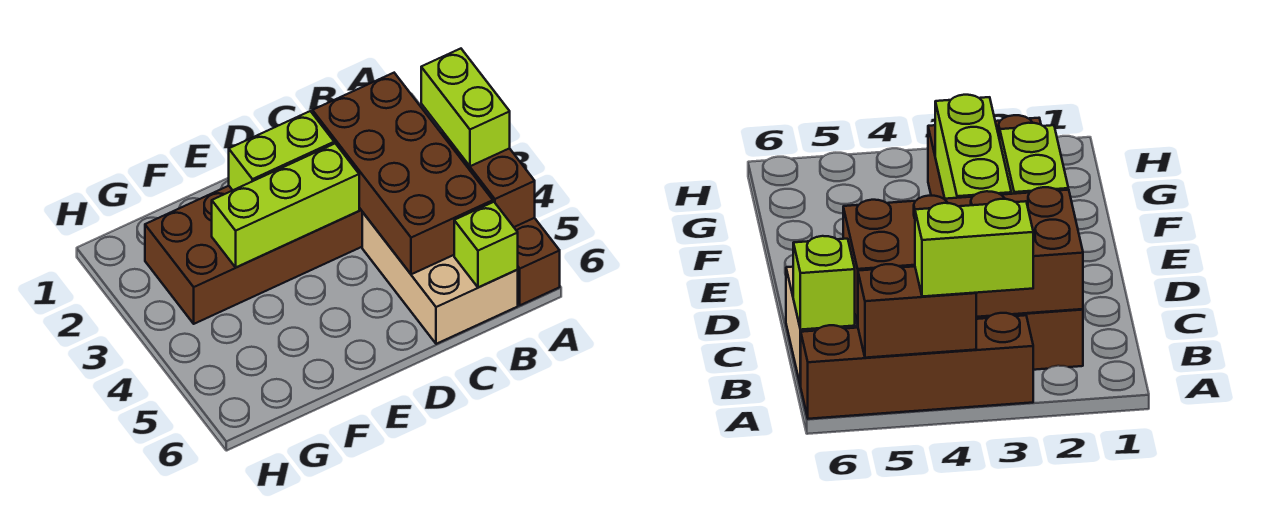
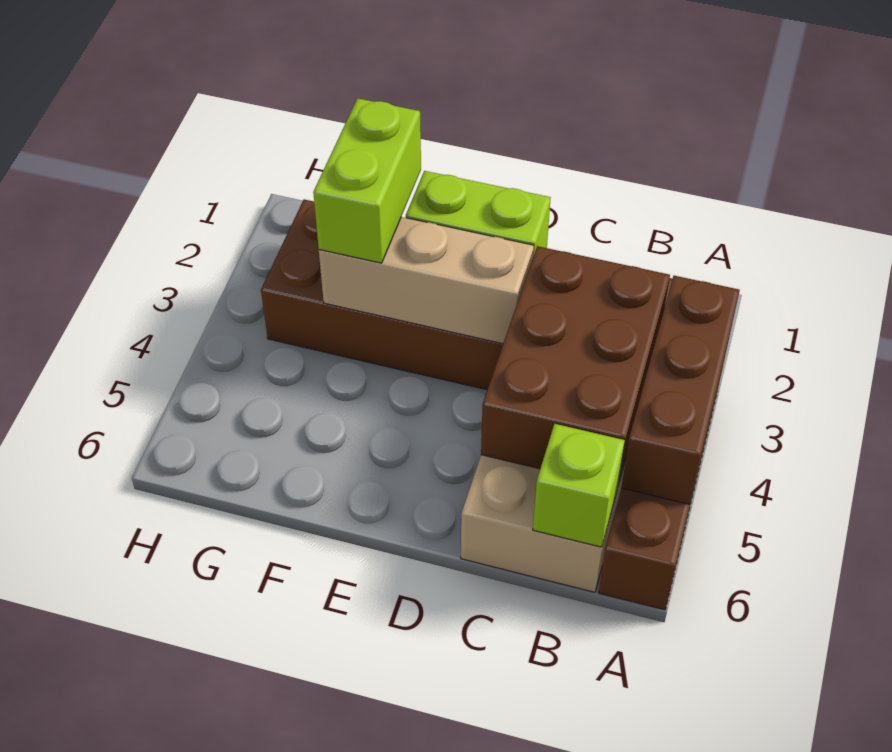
lime 1x2 brick [421,49,510,166] -> lime 1x2 brick moved to [313,98,421,263]
brown 1x2 brick [446,136,535,227] -> brown 1x3 brick [621,276,740,504]
brown 2x4 brick [312,73,493,274] -> brown 2x3 brick [481,246,670,485]
lime 1x3 brick [212,143,359,267] -> tan 1x3 brick [319,217,534,344]

